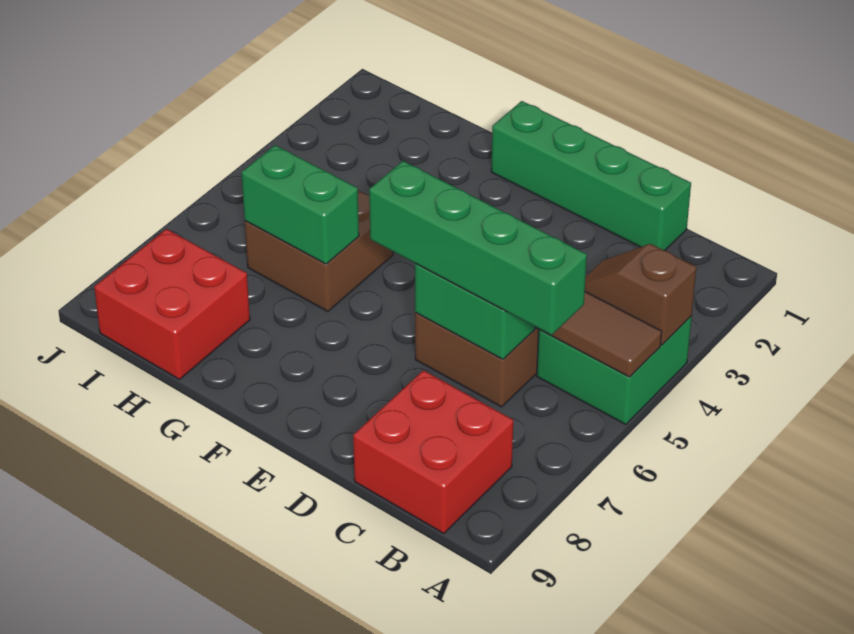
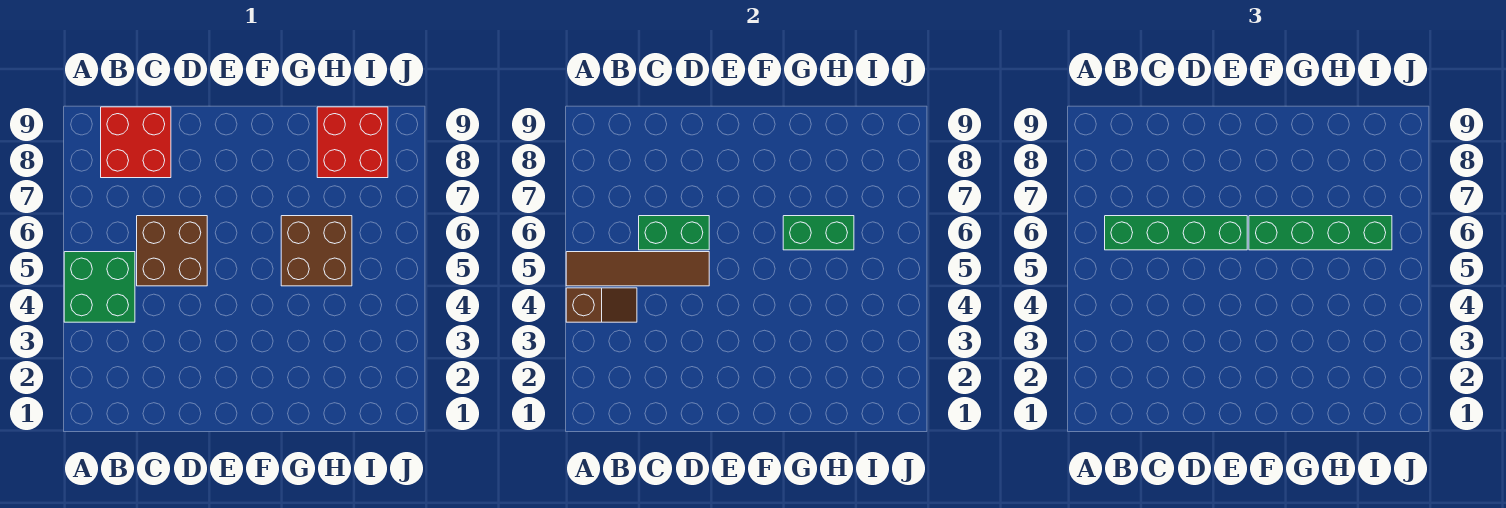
green 1x4 brick [491,101,691,250] -> green 1x4 brick moved to [1249,216,1392,250]

